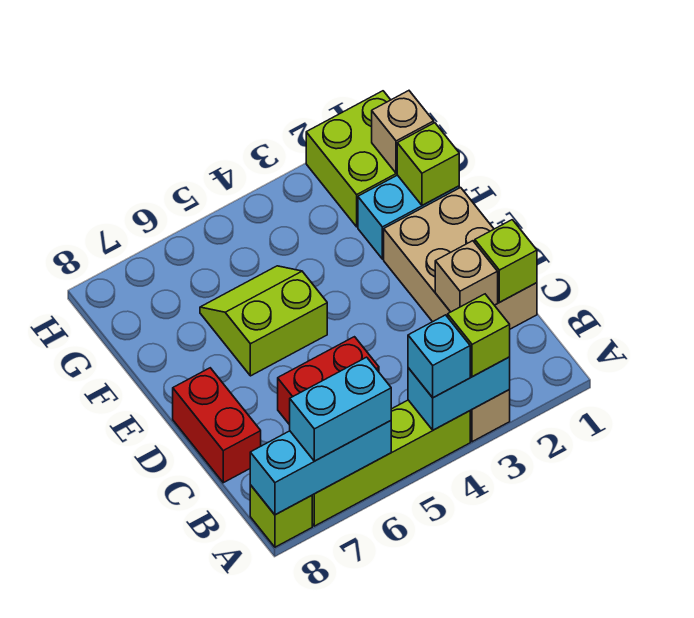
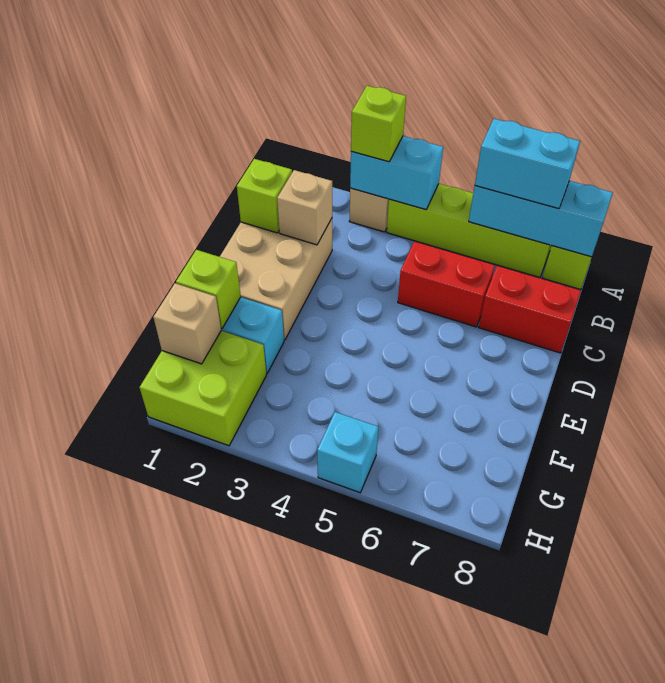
cyan 1x1 brick [408,315,470,398] -> cyan 1x1 brick moved to [317,412,378,493]
red 1x2 brick [173,368,261,483] -> red 1x2 brick turned to [479,266,581,353]
lime 2x2 slope [200,266,327,376] -> none

